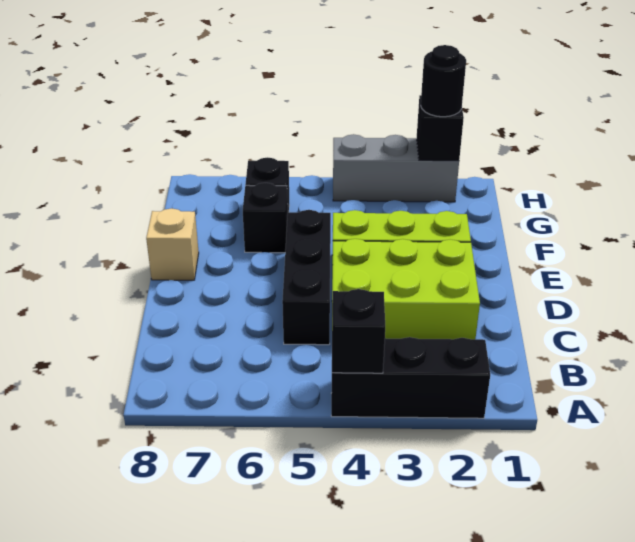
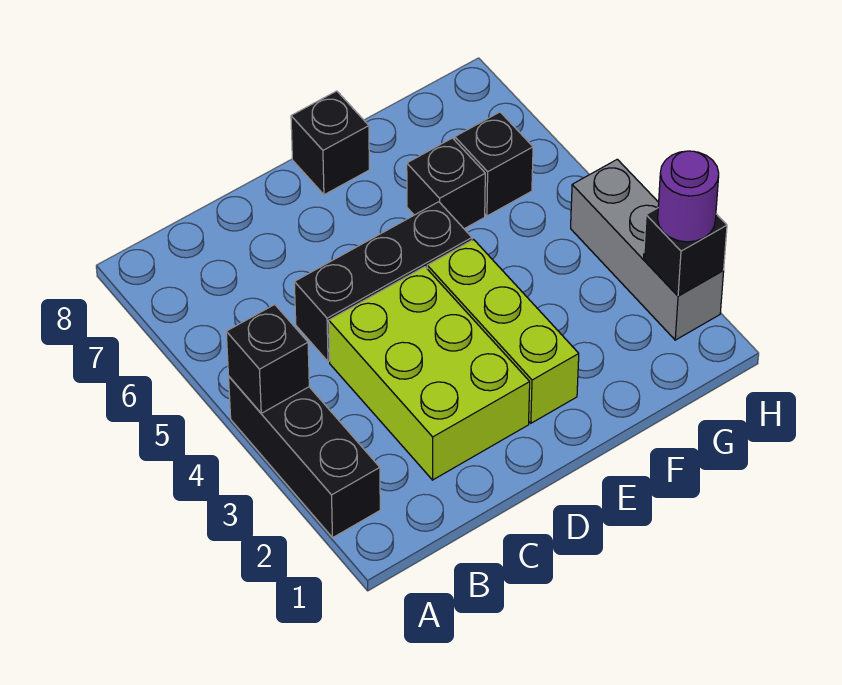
tan 1x1 brick [146,208,199,280] -> black 1x1 brick [291,91,369,195]
black 1x1 round brick [421,45,466,117] -> purple 1x1 round brick [658,151,719,242]

